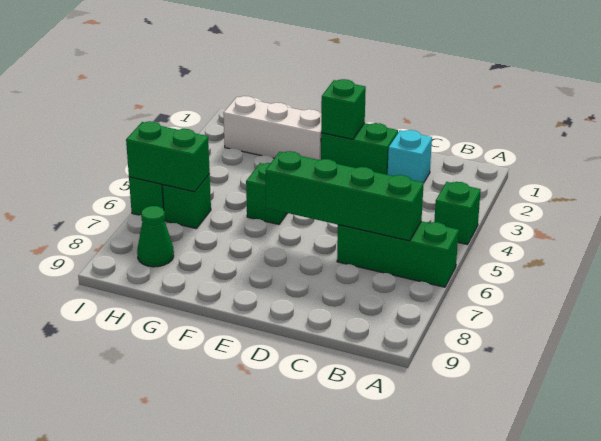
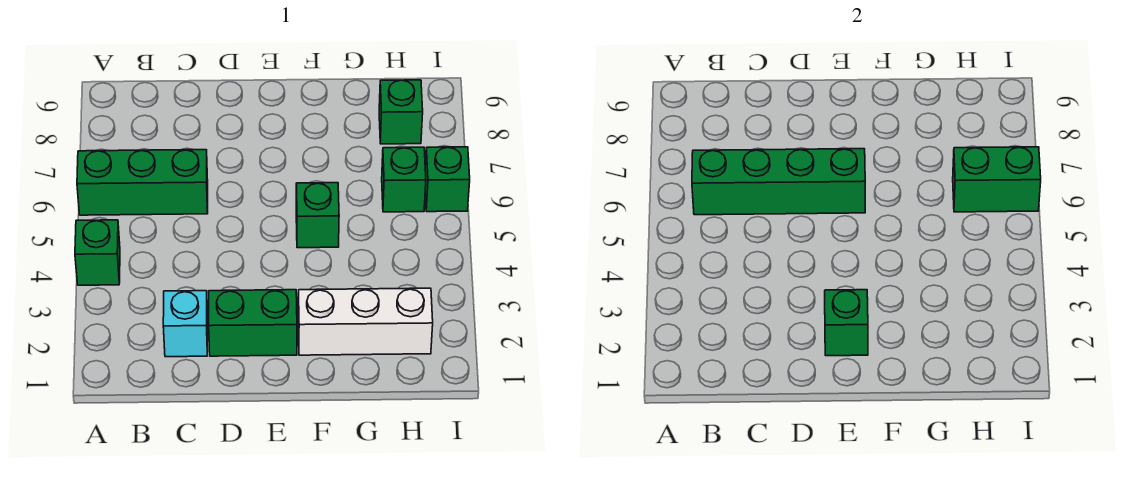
green 1x1 cone [137,206,174,267] -> green 1x1 brick [379,80,423,144]

